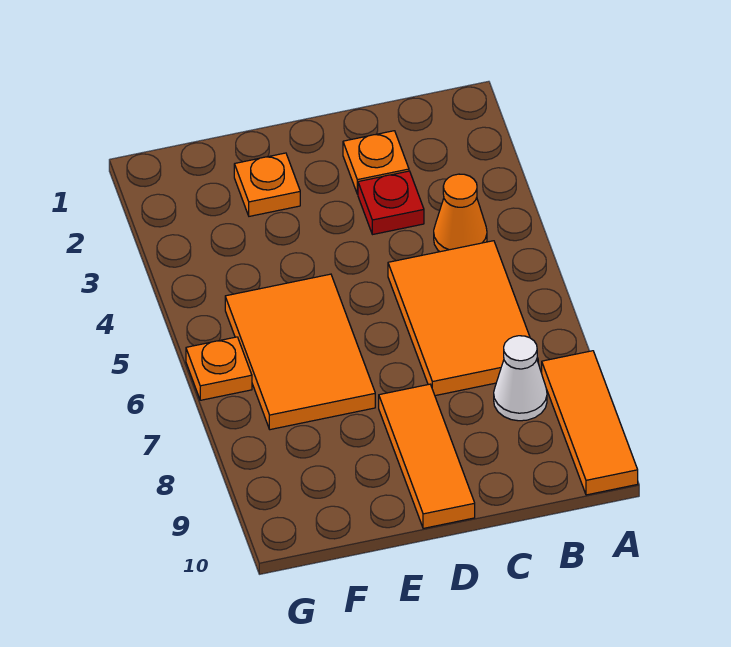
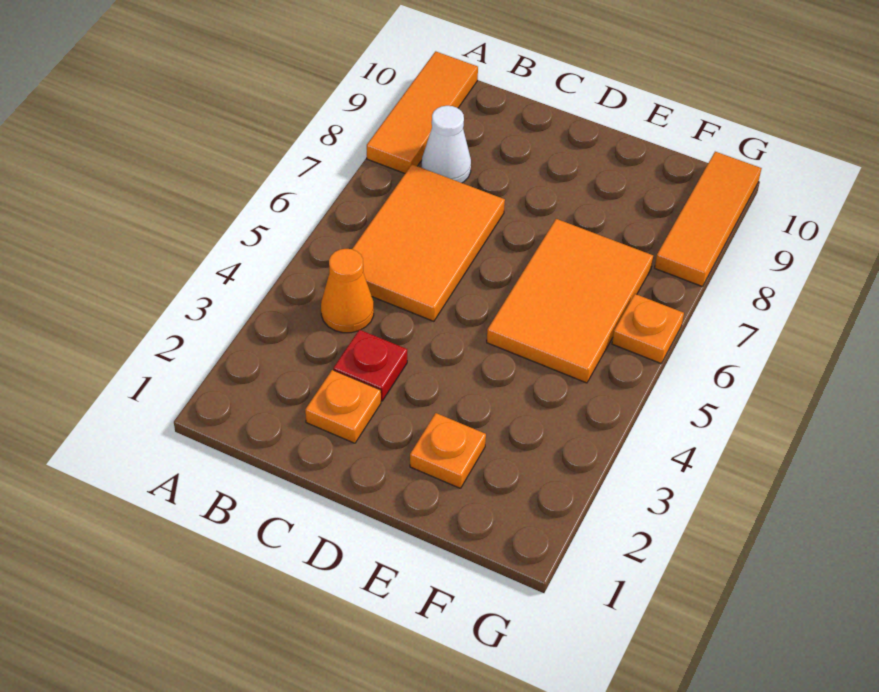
orange 1x3 tile [379,384,475,528] -> orange 1x3 tile moved to [655,152,762,287]

